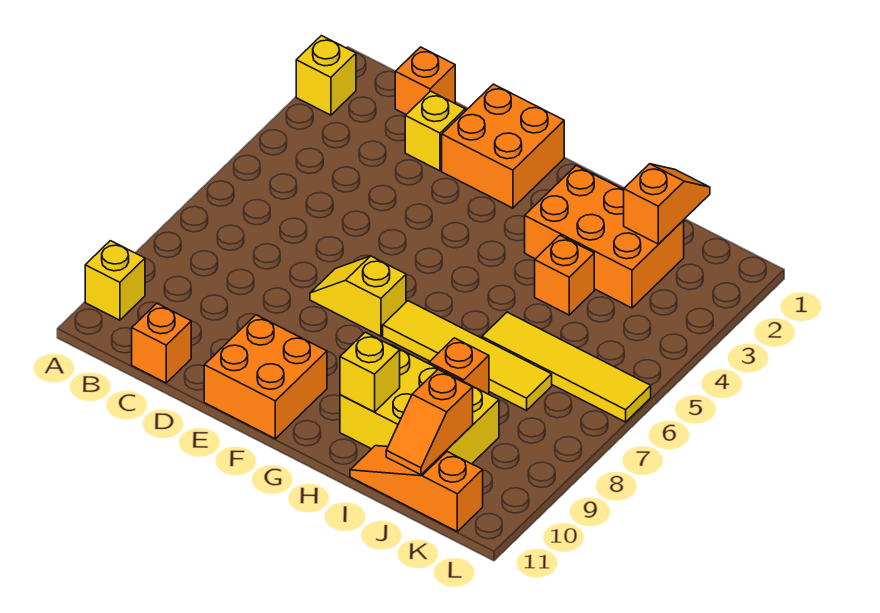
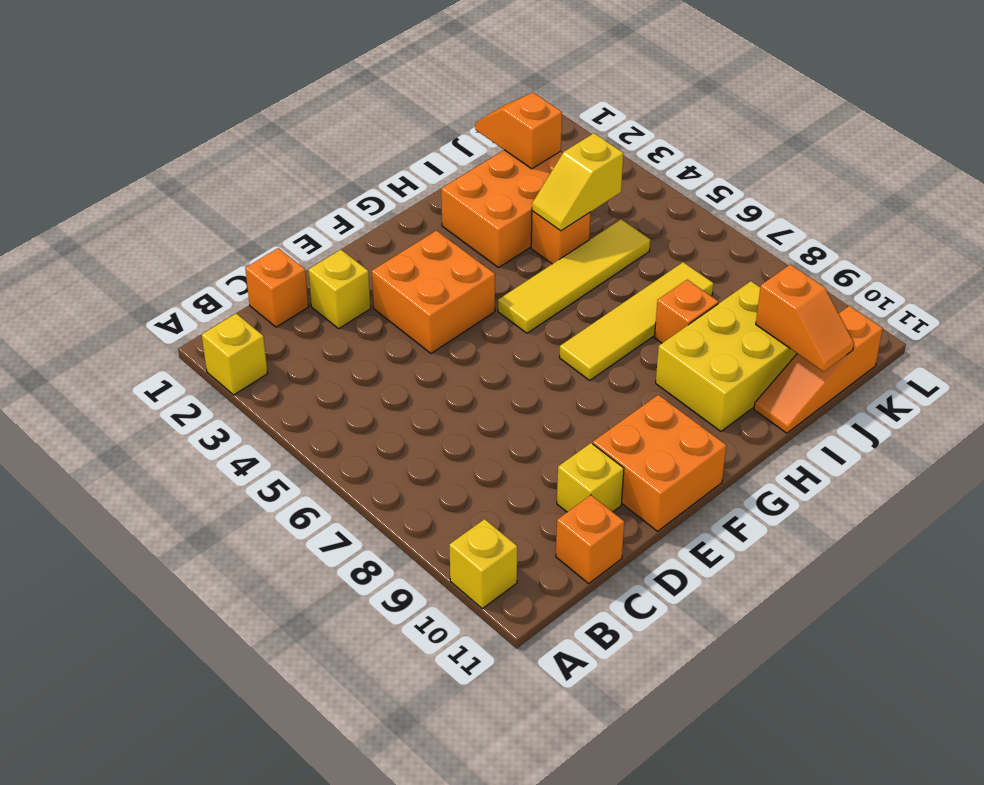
orange 2x2 brick [442,84,564,208] -> orange 2x2 brick moved to [372,231,495,353]
yellow 1x2 slope [310,256,406,336] -> yellow 1x2 slope moved to [532,133,623,231]
yellow 1x1 brick [340,332,400,412] -> yellow 1x1 brick moved to [557,443,624,512]
yellow 1x4 tile [482,312,651,422] -> yellow 1x4 tile moved to [498,219,650,333]

